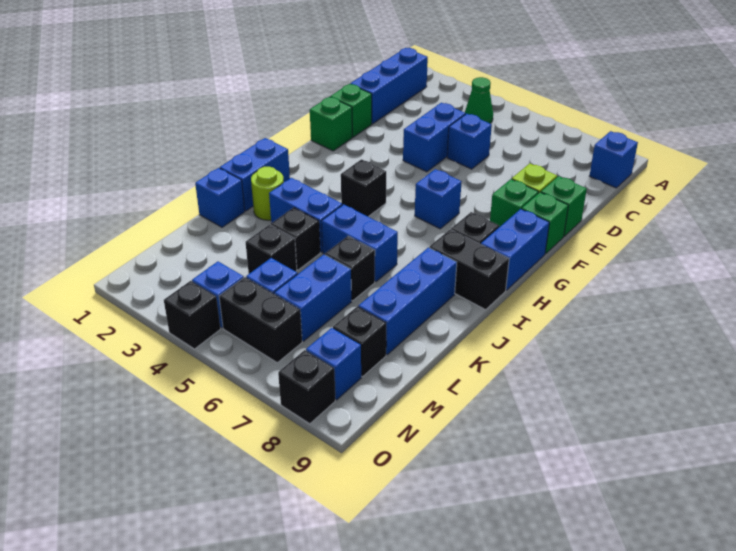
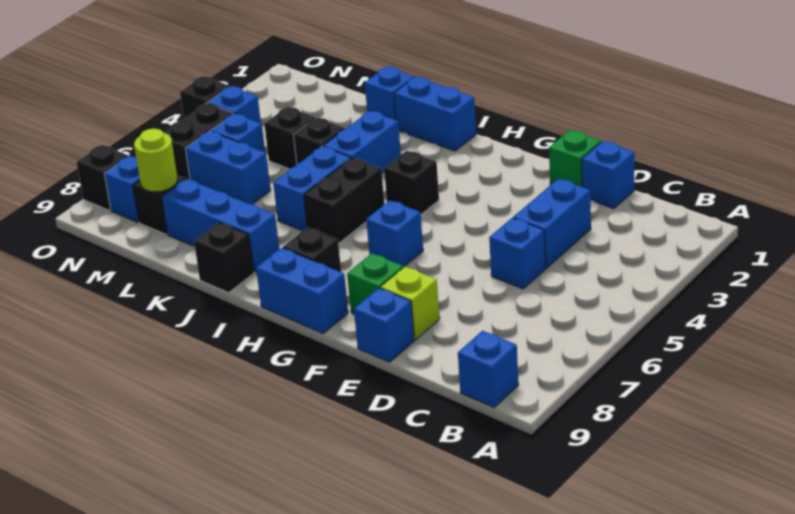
blue 1x3 brick [350,48,428,124] -> blue 1x1 brick [582,141,634,209]
green 1x1 cone [465,77,493,123] -> none
blue 1x2 brick [403,103,466,172] -> blue 1x2 brick turned to [513,179,591,268]
green 1x1 brick [541,176,587,236] -> blue 1x1 brick [354,288,414,362]
green 1x1 brick [310,97,352,151] -> none
green 1x1 brick [522,192,568,254] -> none
black 1x2 brick [429,230,509,310] -> black 1x2 brick moved to [304,158,384,244]
lime 1x1 round brick [251,167,284,220] -> lime 1x1 round brick moved to [134,129,178,192]
black 1x1 brick [325,236,375,301] -> black 1x1 brick moved to [194,222,254,293]

